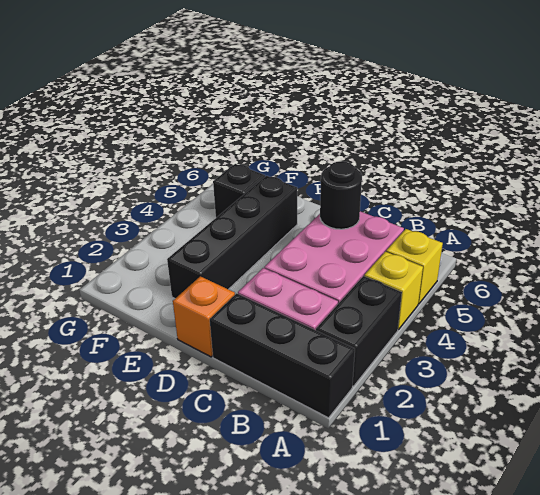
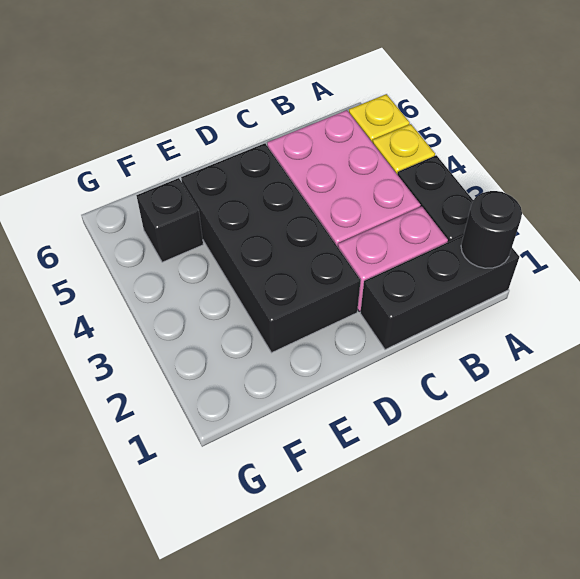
black 1x1 round brick [320,161,362,229] -> black 1x1 round brick moved to [461,191,522,268]
orange 1x1 brick [173,276,235,357] -> none
black 1x4 brick [167,176,297,298] -> black 2x4 brick [181,143,361,353]

